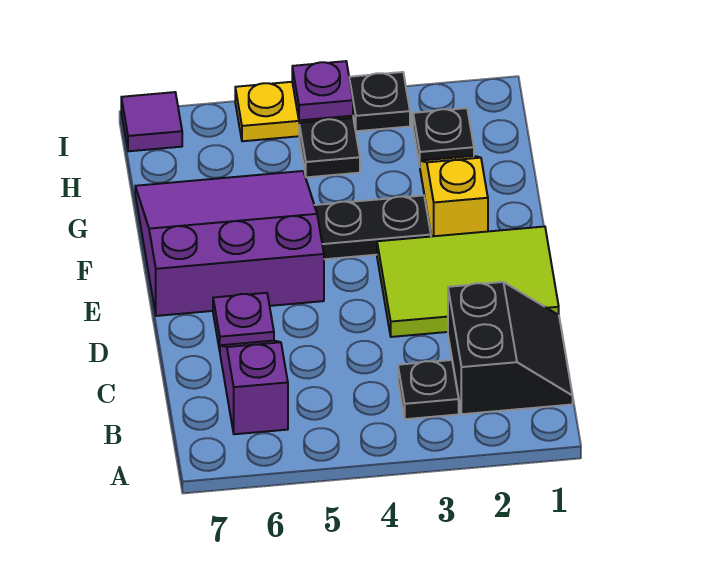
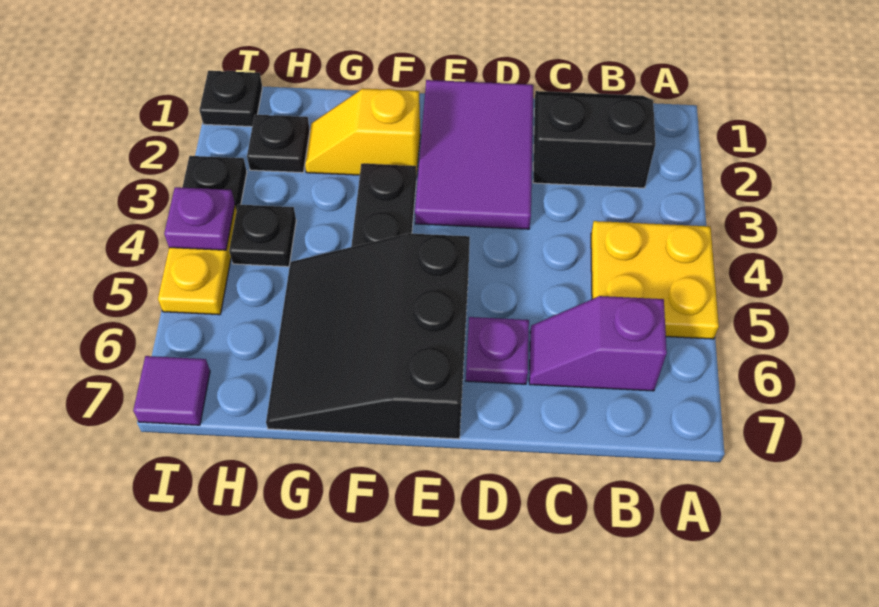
none -> yellow 2x2 plate [591,221,719,339]
black 1x1 plate [398,360,459,419] -> black 1x1 plate moved to [200,71,262,127]
lime 2x3 tile [377,227,559,337] -> purple 2x3 tile [415,80,533,229]
purple 3x3 slope [135,171,324,316] -> black 3x3 slope [266,233,470,439]

